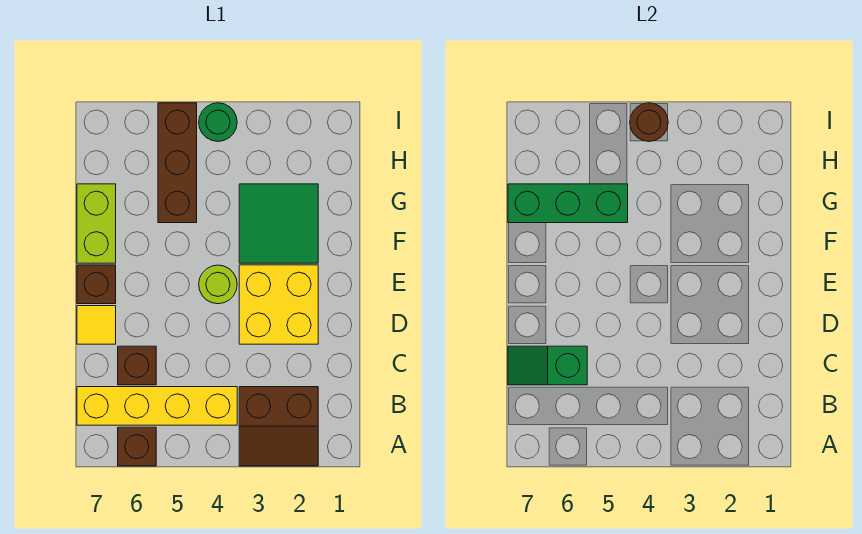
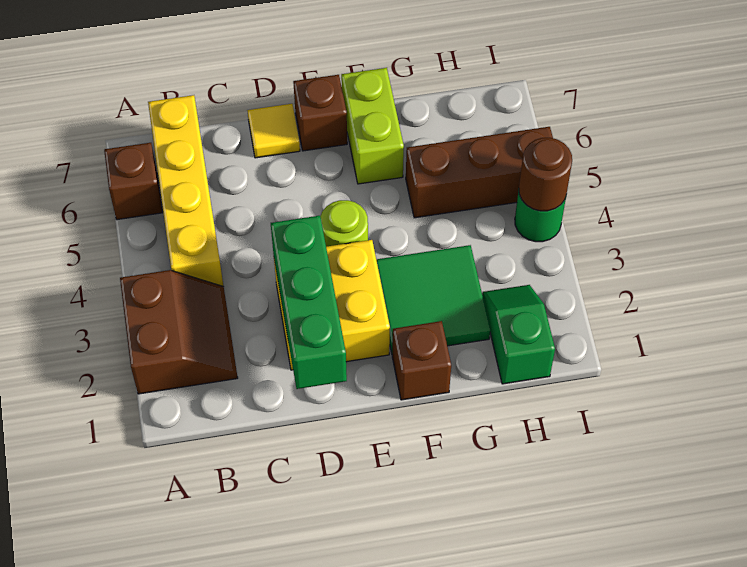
brown 2x2 slope [239,387,318,466] -> brown 2x2 slope turned to [120,270,238,394]
brown 1x1 brick [118,346,156,385] -> brown 1x1 brick moved to [392,321,451,400]
green 1x2 slope [508,346,587,385] -> green 1x2 slope moved to [482,285,555,384]
lime 1x2 brick [77,184,116,263] -> lime 1x2 brick turned to [341,68,404,184]
green 1x3 brick [508,184,628,223] -> green 1x3 brick moved to [271,216,347,389]

